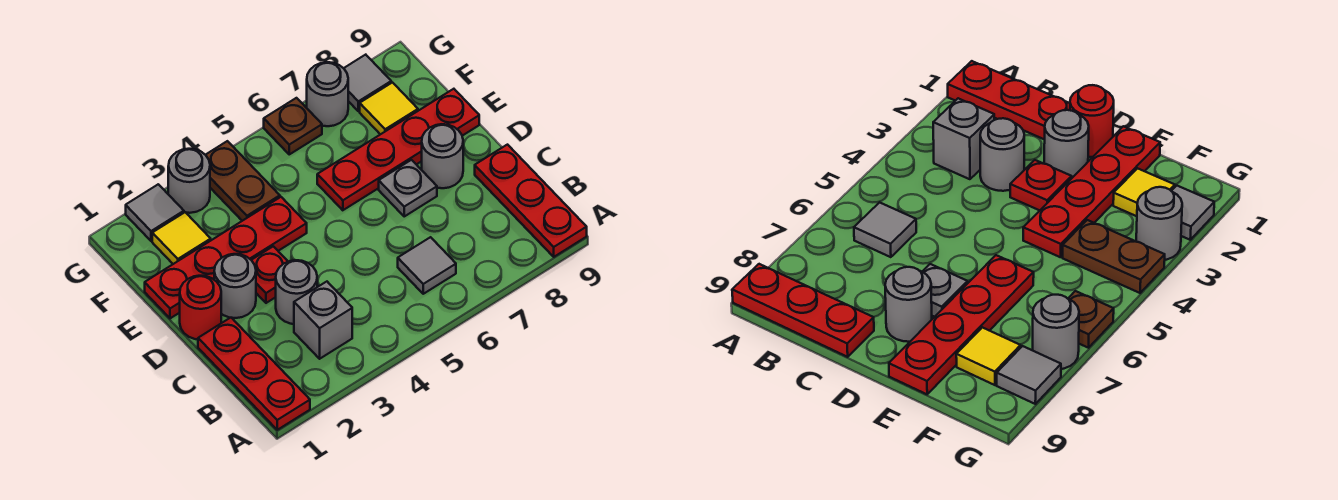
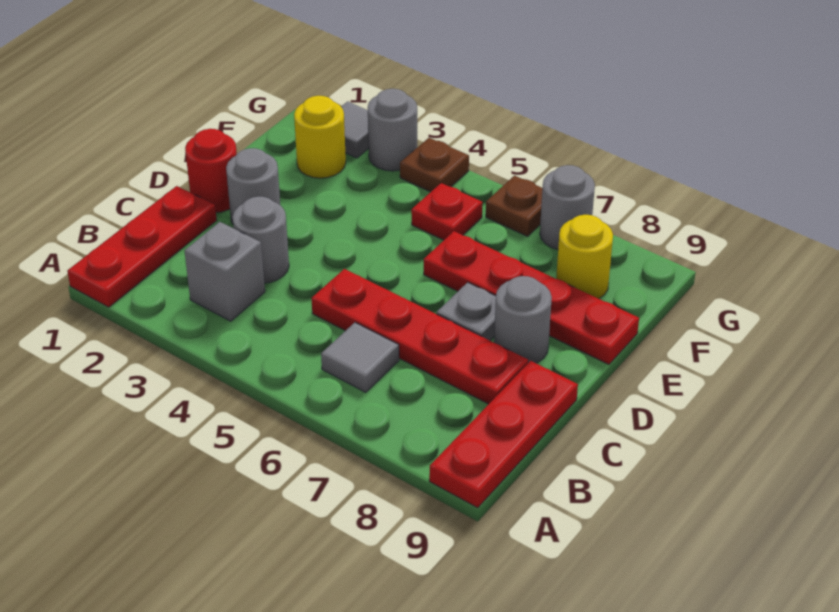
red 1x1 plate [252,246,288,303] -> red 1x1 plate moved to [411,183,483,240]
red 1x4 plate [145,197,307,318] -> red 1x4 plate moved to [311,269,528,404]
yellow 1x1 tile [152,212,211,264] -> yellow 1x1 round brick [294,96,346,178]
brown 1x2 plate [206,141,280,221] -> brown 1x1 plate [400,138,469,192]
yellow 1x1 tile [360,83,418,134] -> yellow 1x1 round brick [556,215,613,299]
grey 1x1 tile [344,55,391,111] -> none

